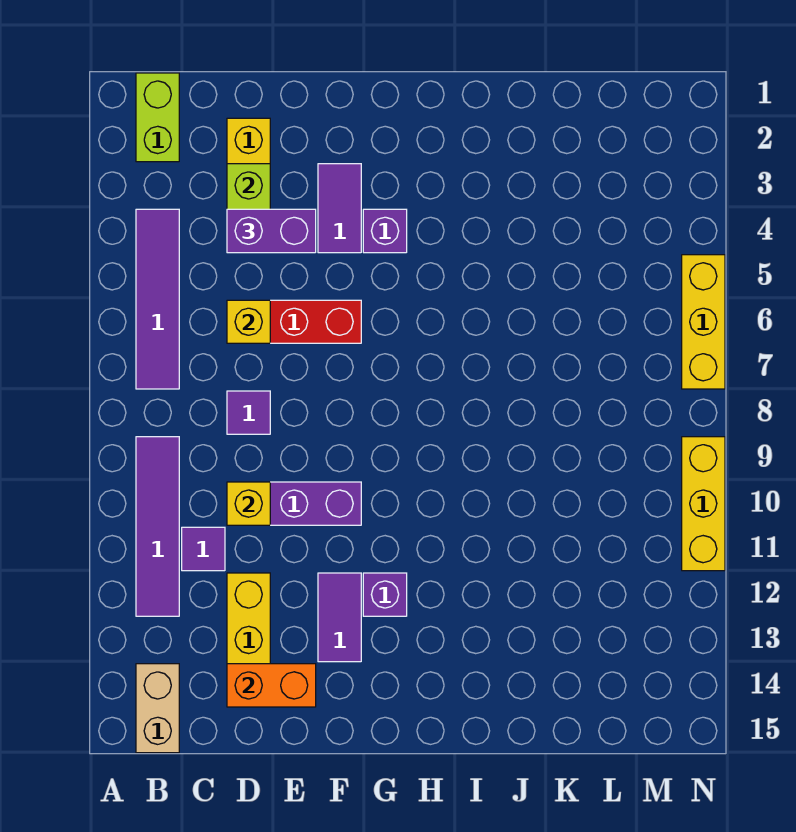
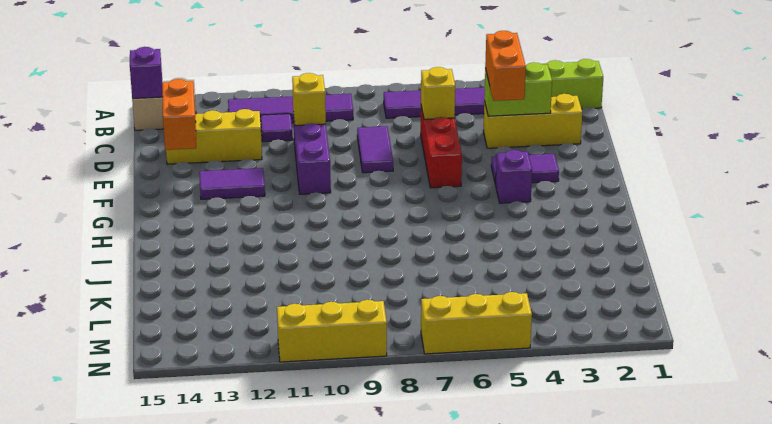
purple 1x2 brick [227,209,316,253] -> orange 1x2 brick [485,31,526,101]
purple 1x1 tile [227,391,270,434] -> purple 1x2 tile [357,126,393,173]
purple 1x1 brick [363,573,407,616] -> purple 1x1 brick moved to [130,47,163,99]

